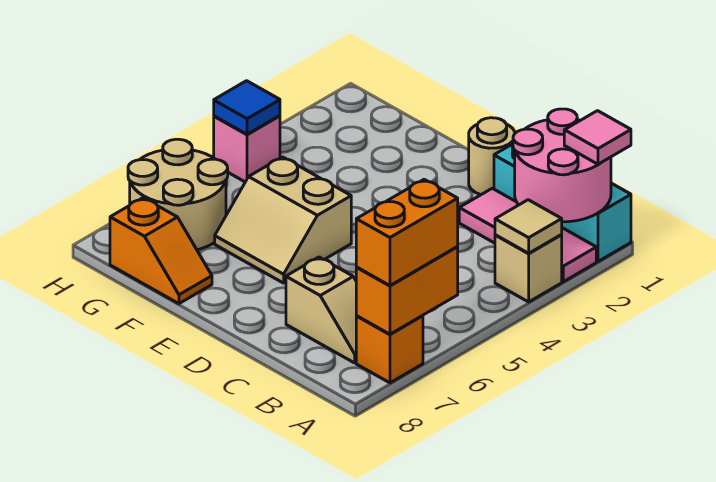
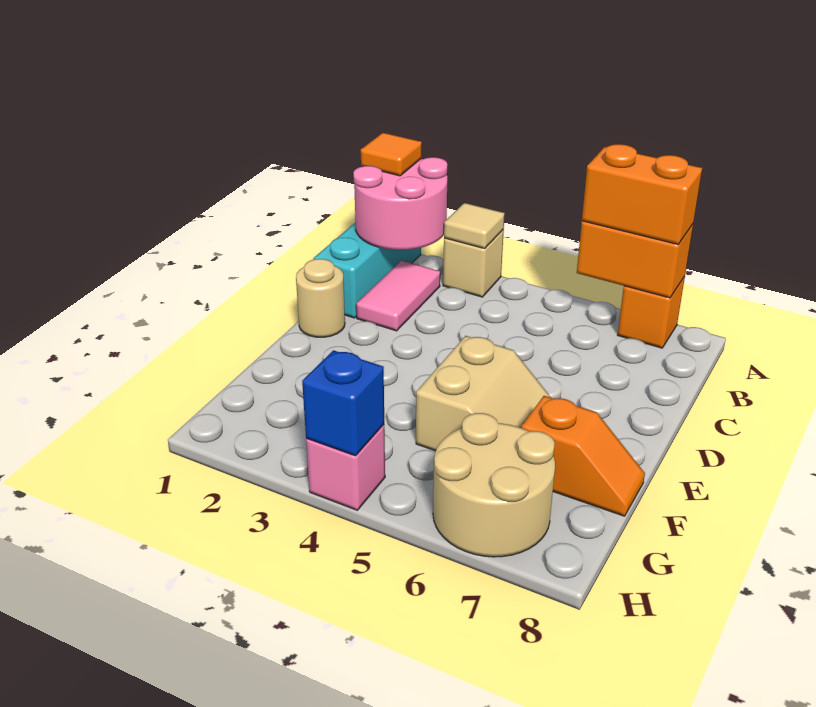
pink 1x1 tile [564,111,631,164] -> orange 1x1 tile [361,133,422,176]
pink 1x3 tile [459,188,596,282] -> pink 1x2 tile [356,260,440,331]
tan 1x2 slope [286,257,356,363] -> none
orange 1x2 slope [110,198,212,304] -> orange 1x2 slope turned to [521,396,645,516]
blue 1x1 tile [214,81,280,134] -> blue 1x1 brick [302,350,384,456]

